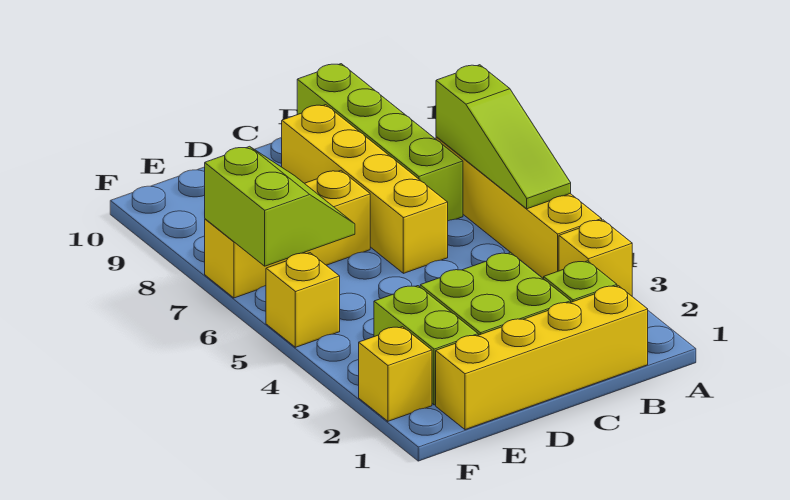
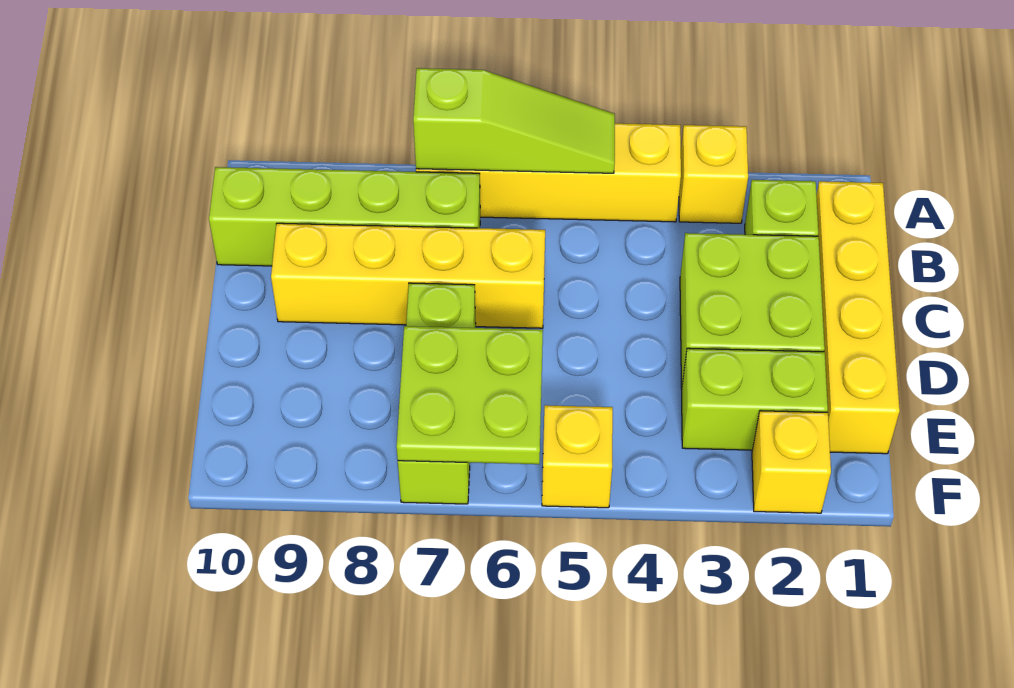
yellow 1x3 brick [205,171,370,298] -> lime 1x3 brick [398,283,476,504]
lime 2x2 slope [205,146,355,266] -> lime 2x2 plate [396,326,543,464]

